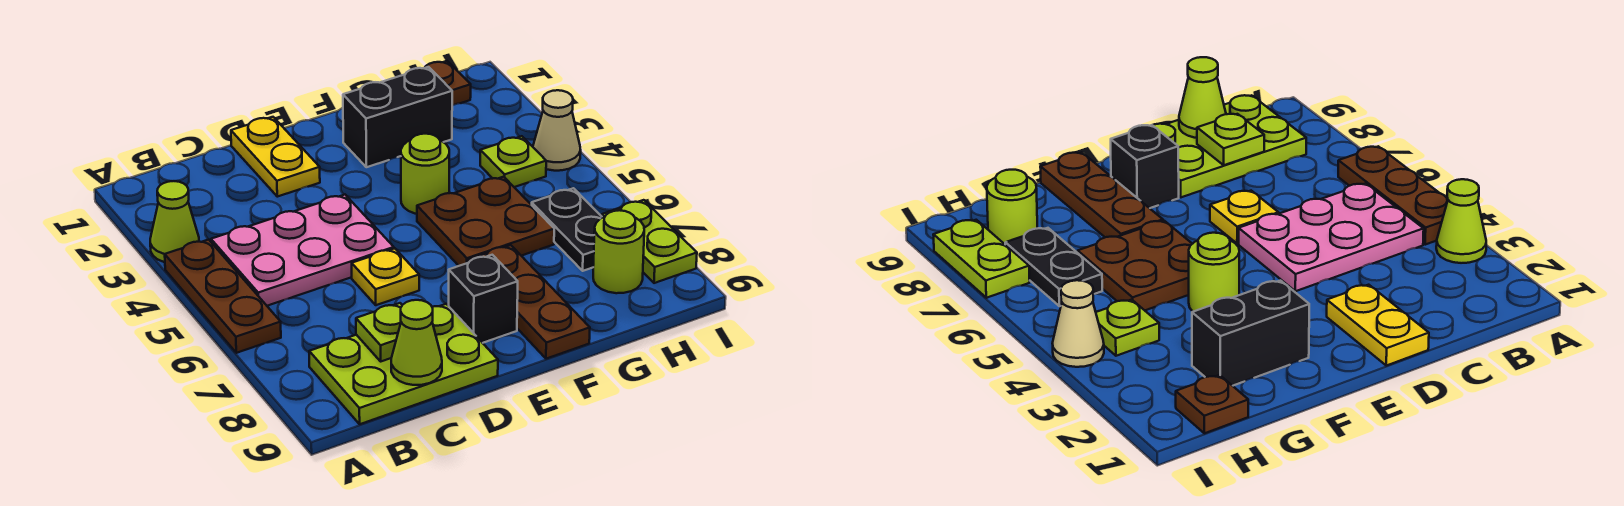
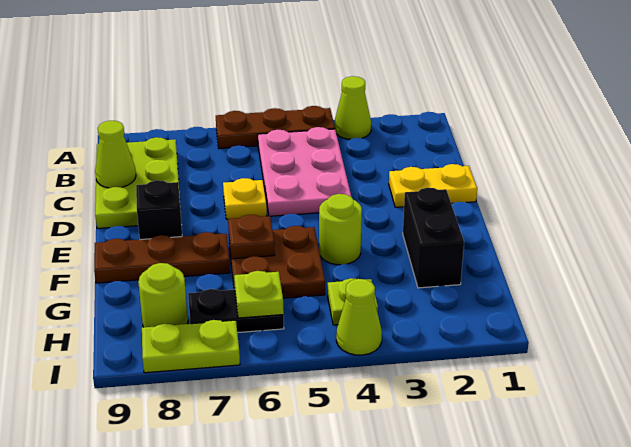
lime 1x1 plate [356,303,402,361] -> lime 1x1 plate moved to [234,271,284,318]
brown 1x1 plate [425,61,471,106] -> brown 1x1 plate moved to [228,215,275,259]
tan 1x1 cone [533,90,581,171] -> lime 1x1 cone [336,279,382,355]

